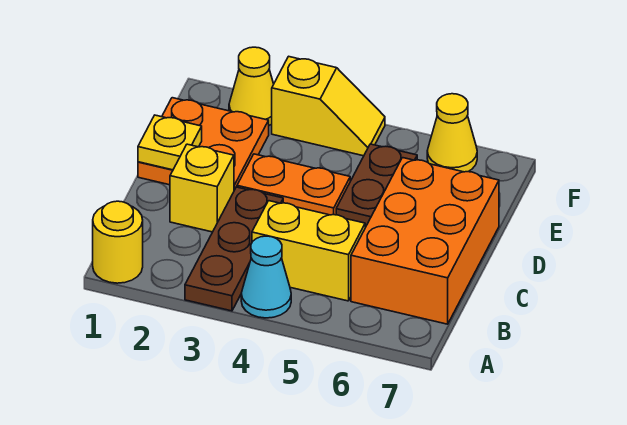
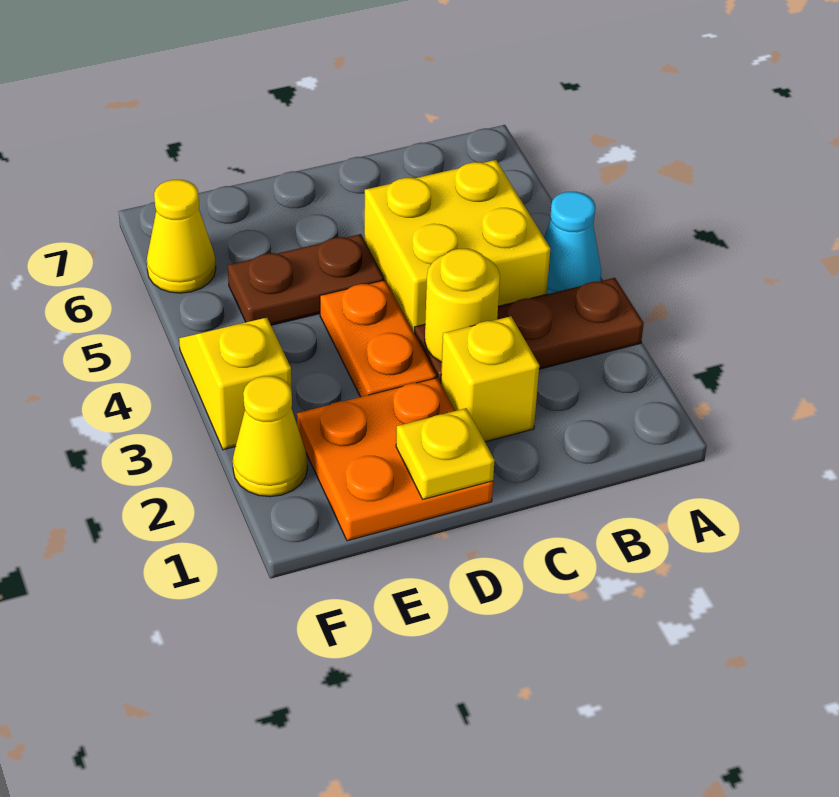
yellow 1x1 round brick [93,201,143,283] -> yellow 1x1 round brick moved to [425,249,500,362]
yellow 1x2 brick [252,201,365,301] -> yellow 2x2 brick [364,160,550,332]
orange 2x3 brick [351,158,499,324] -> none

